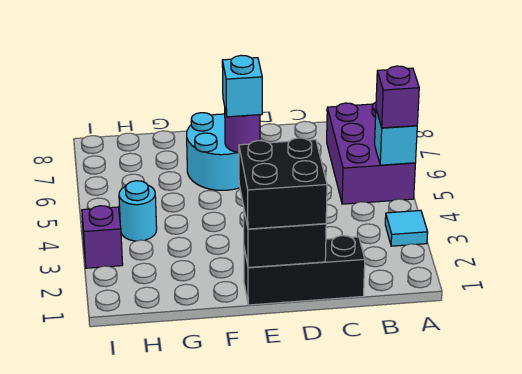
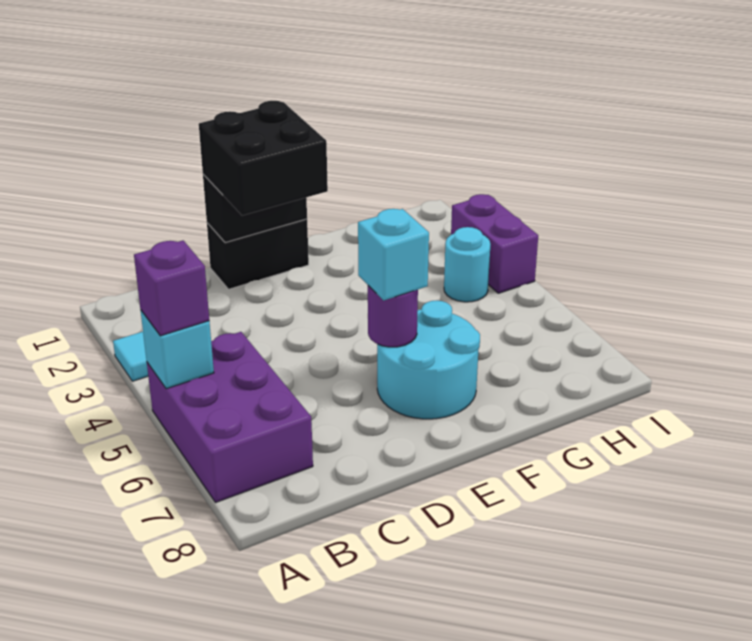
black 1x3 brick [244,236,365,305] -> black 1x2 brick [207,219,309,289]
purple 1x1 brick [82,206,123,268] -> purple 1x2 brick [451,194,538,293]

